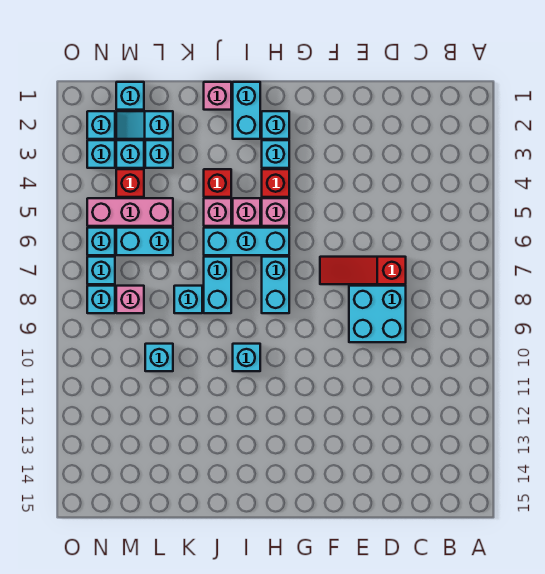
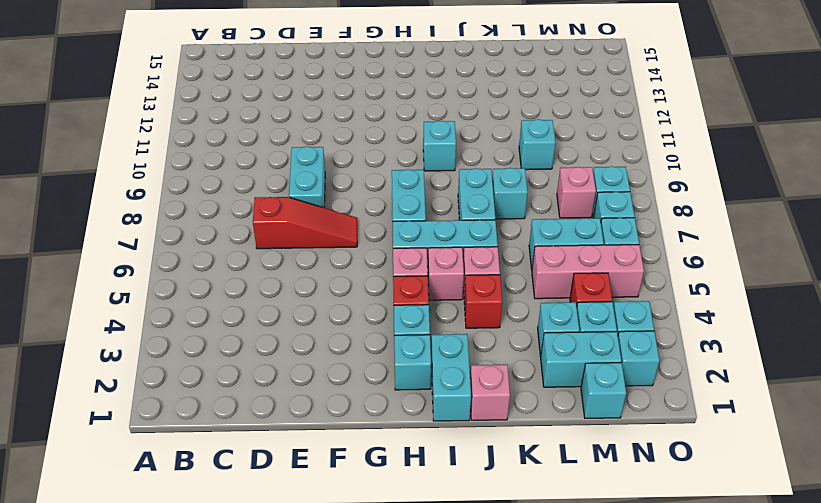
cyan 2x2 brick [349,286,406,342] -> cyan 1x2 brick [289,146,325,208]
cyan 1x2 slope [116,111,173,139] -> cyan 1x2 brick [541,332,621,387]

